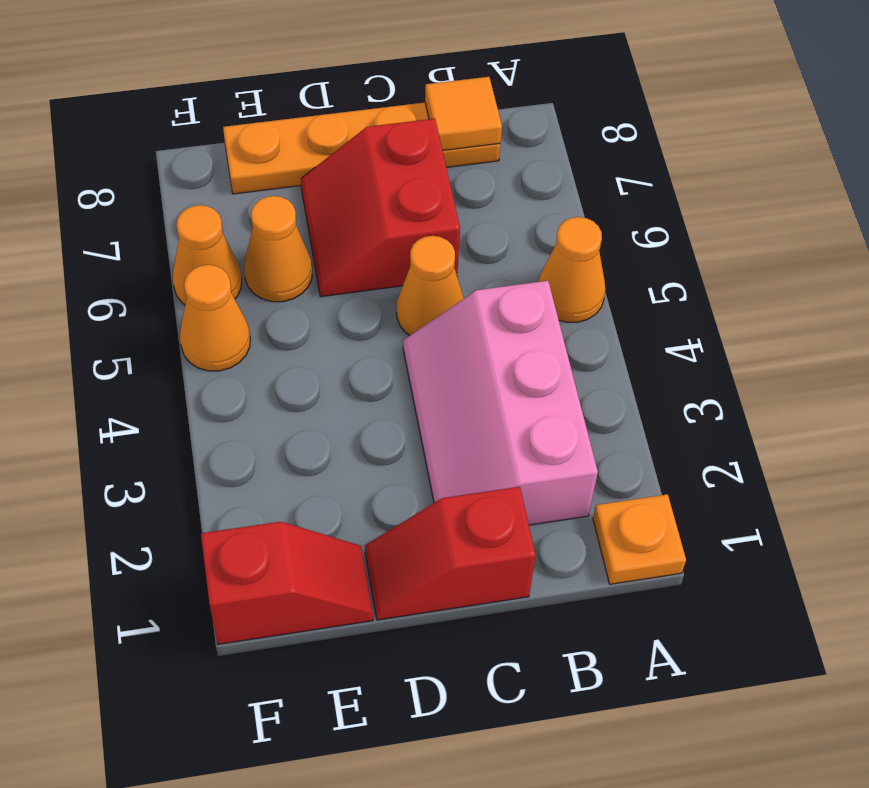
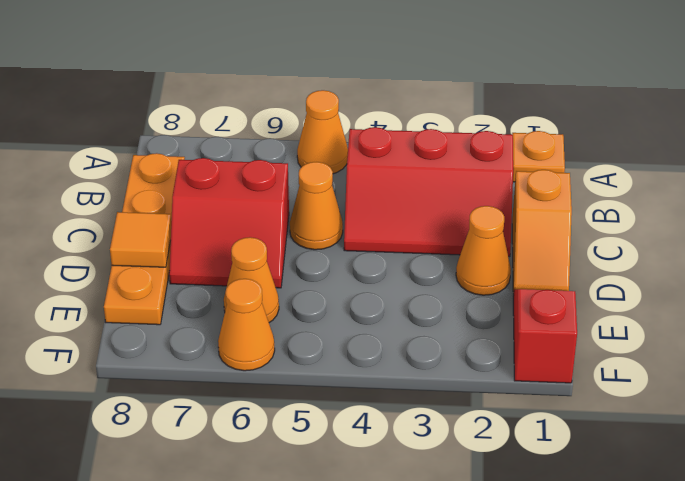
pink 2x3 slope [403,281,598,525] -> red 2x3 slope [344,127,513,257]
orange 1x1 tile [425,77,502,151] -> orange 1x1 tile moved to [110,212,171,267]
red 1x2 slope [365,487,536,620] -> orange 1x2 slope [512,170,572,295]
orange 1x1 cone [180,265,250,371] -> orange 1x1 cone moved to [456,206,511,295]

